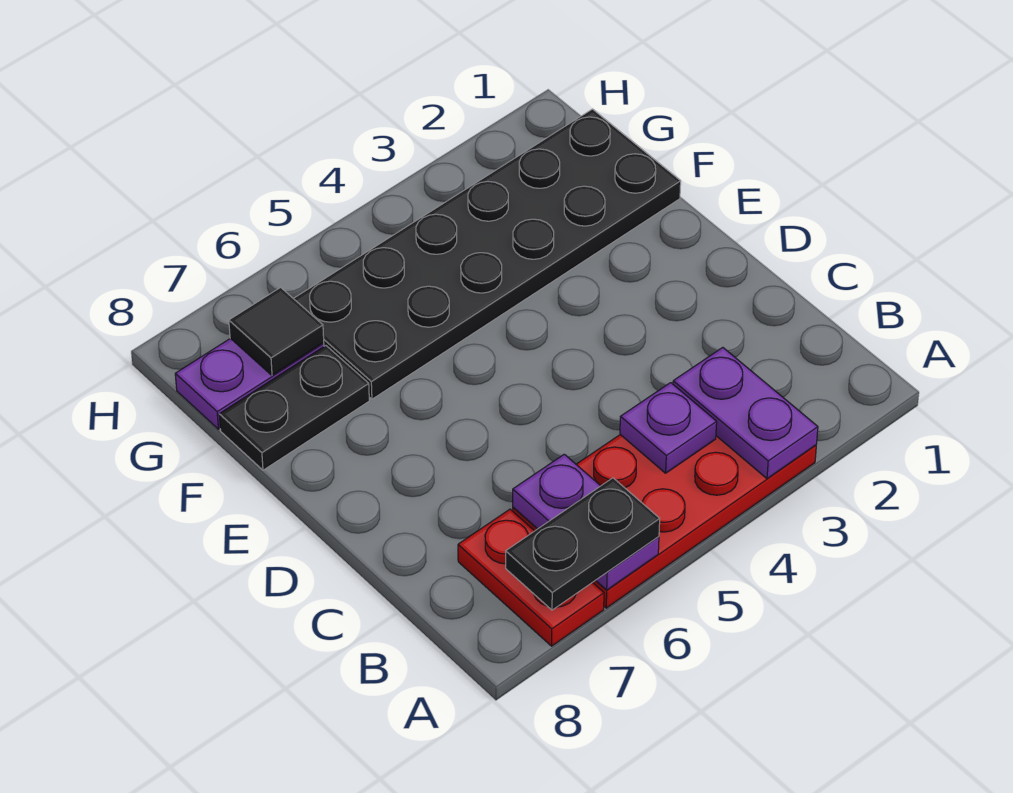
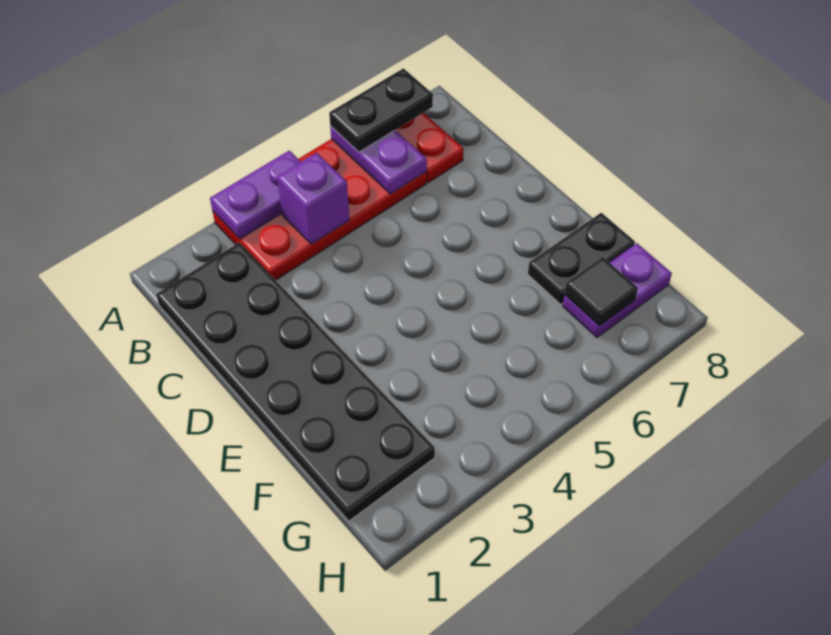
purple 1x2 plate [673,347,818,479] -> purple 1x2 plate turned to [210,151,301,239]
purple 1x1 plate [620,383,717,473] -> purple 1x1 brick [277,153,349,244]
black 2x6 plate [293,109,681,399] -> black 2x6 plate turned to [156,243,435,521]

